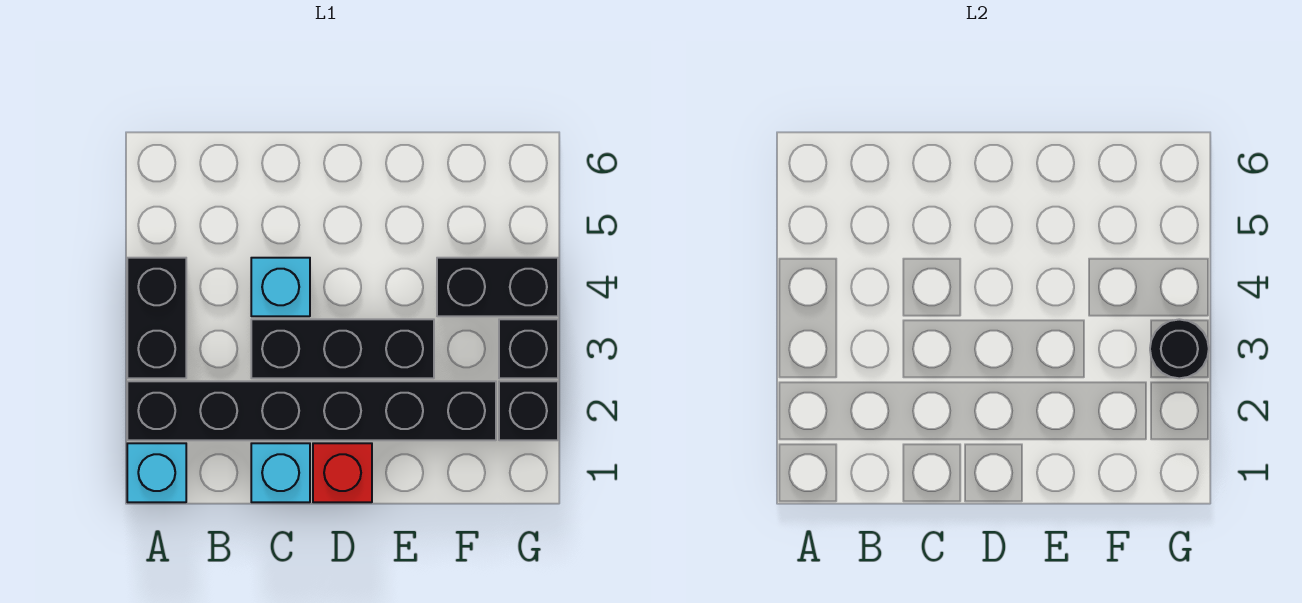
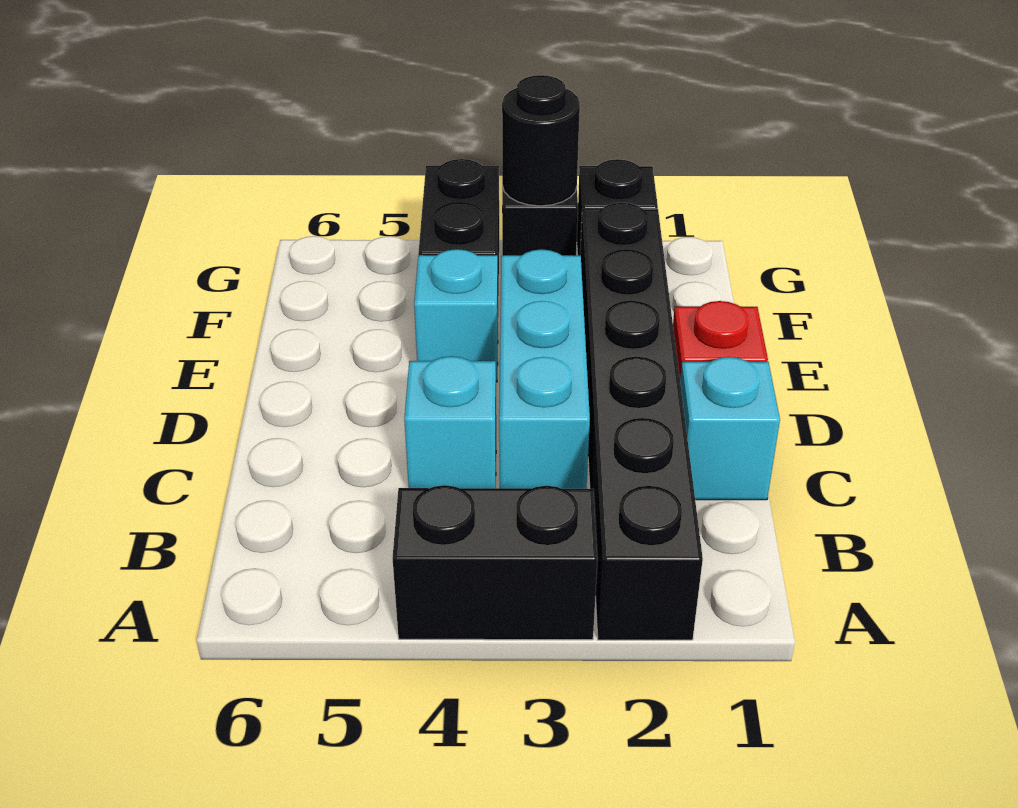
cyan 1x1 brick [127,443,186,502] -> cyan 1x1 brick moved to [414,249,498,382]
black 1x3 brick [251,319,434,378] -> cyan 1x3 brick [499,249,590,489]

